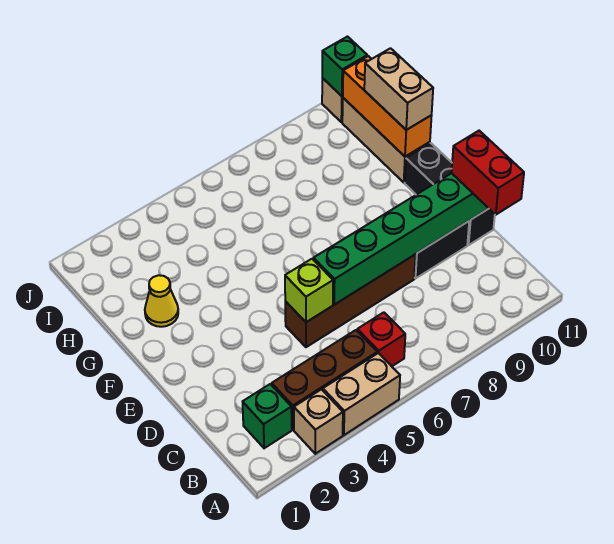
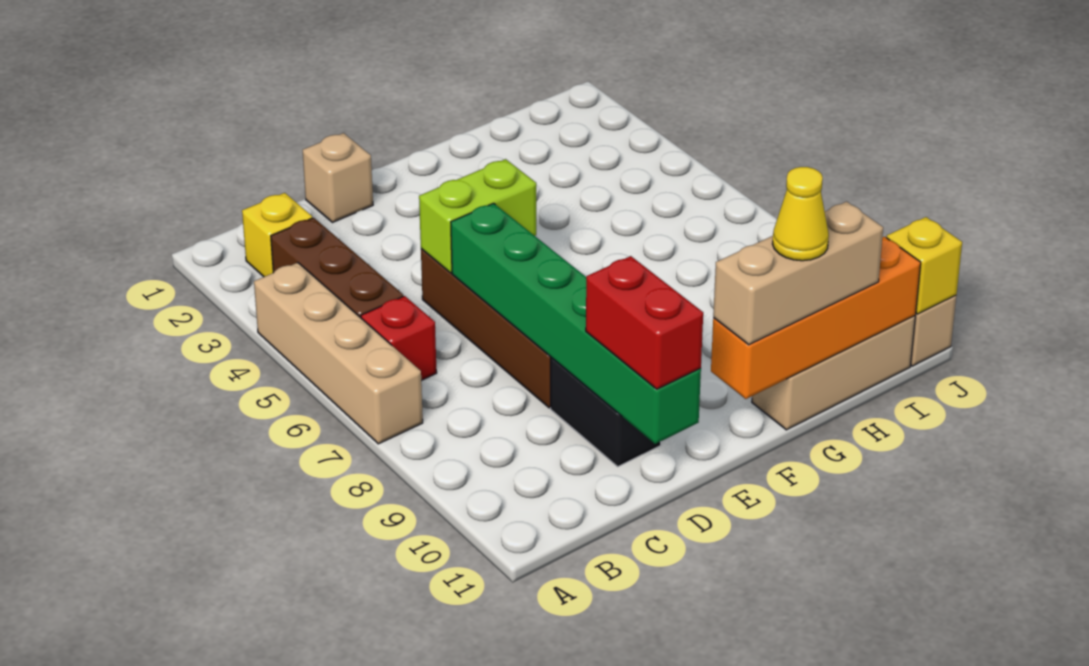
tan 1x1 brick [294,389,343,454] -> tan 1x1 brick moved to [303,133,373,223]
tan 1x2 brick [323,353,400,435] -> tan 1x4 brick [254,263,423,444]
green 1x1 brick [243,384,292,448] -> yellow 1x1 brick [242,193,312,277]
red 1x2 brick [451,131,524,215] -> red 1x2 brick turned to [586,256,703,389]
lime 1x1 brick [285,259,333,322] -> lime 1x2 brick [419,159,536,273]
black 1x3 brick [405,143,495,245] -> none
yellow 1x1 cone [145,275,178,327] -> yellow 1x1 cone moved to [773,167,829,261]
orange 1x3 brick [343,56,432,157] -> orange 1x4 brick [711,237,921,399]
tan 1x2 brick [364,48,433,130] -> tan 1x3 brick [713,202,883,345]
green 1x1 brick [322,37,367,96] -> yellow 1x1 brick [886,217,962,314]

